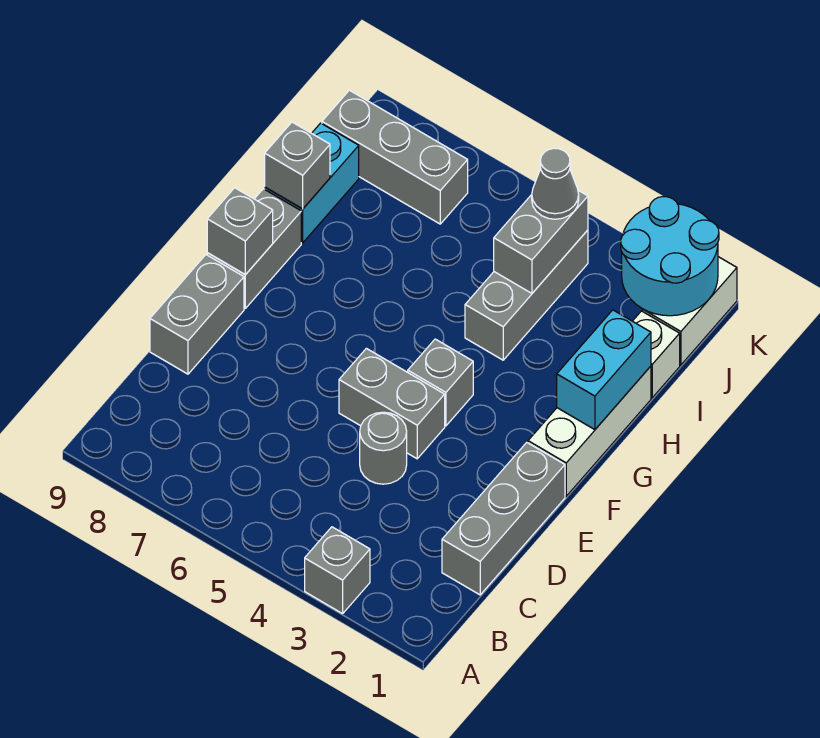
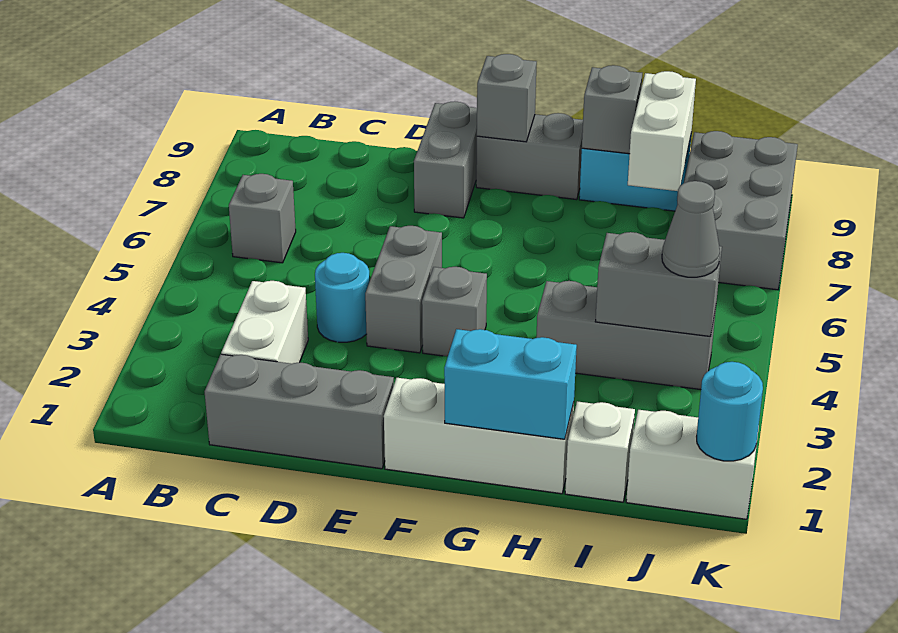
grey 1x1 brick [305,527,370,614] -> grey 1x1 brick moved to [229,174,296,263]
none -> white 1x2 brick [221,281,308,364]
grey 1x1 round brick [360,412,407,484] -> cyan 1x1 round brick [315,253,370,342]
grey 1x2 brick [150,255,244,374] -> grey 1x2 brick turned to [414,101,477,218]
none -> white 1x2 brick [628,71,696,191]
cyan 2x2 round brick [621,197,719,316] -> cyan 1x1 round brick [697,362,763,461]
grey 1x3 brick [322,90,468,224] -> grey 2x3 brick [684,131,798,290]

